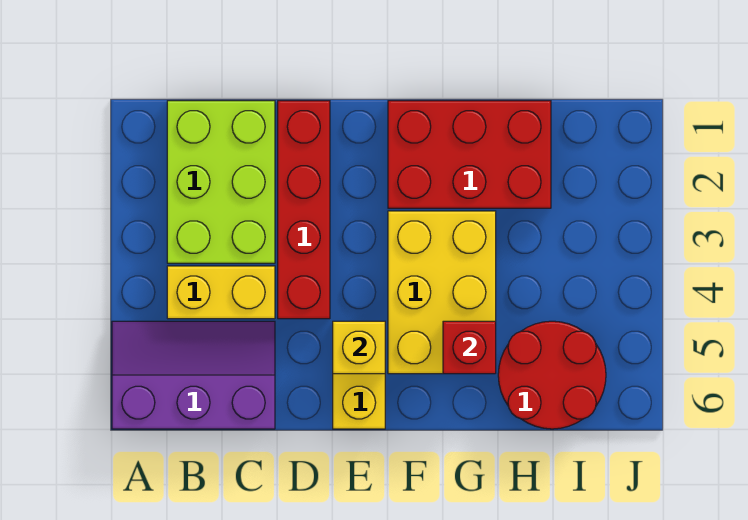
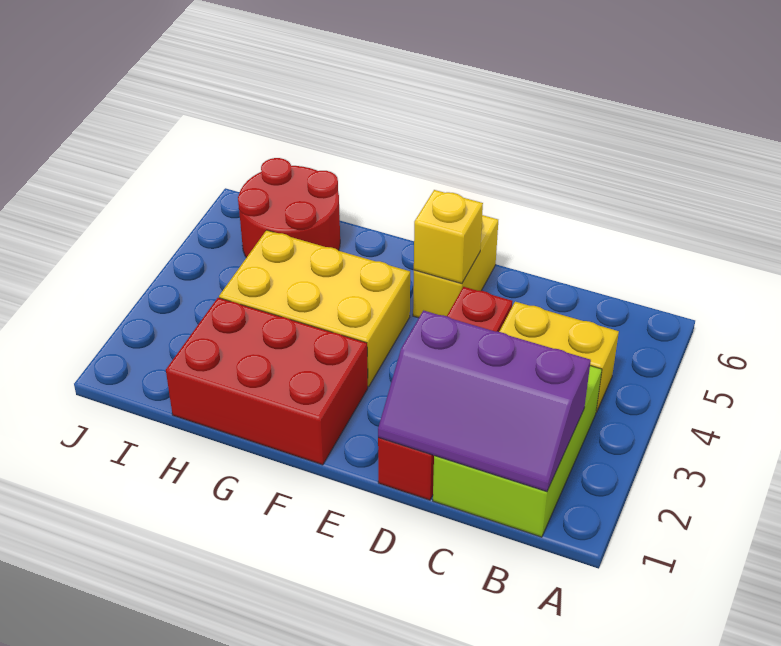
purple 2x3 slope [112,321,275,429] -> purple 2x3 slope moved to [378,311,591,492]
yellow 2x3 brick [388,211,496,374] -> yellow 2x3 brick turned to [219,230,410,387]
red 1x1 brick [443,321,496,374] -> none

